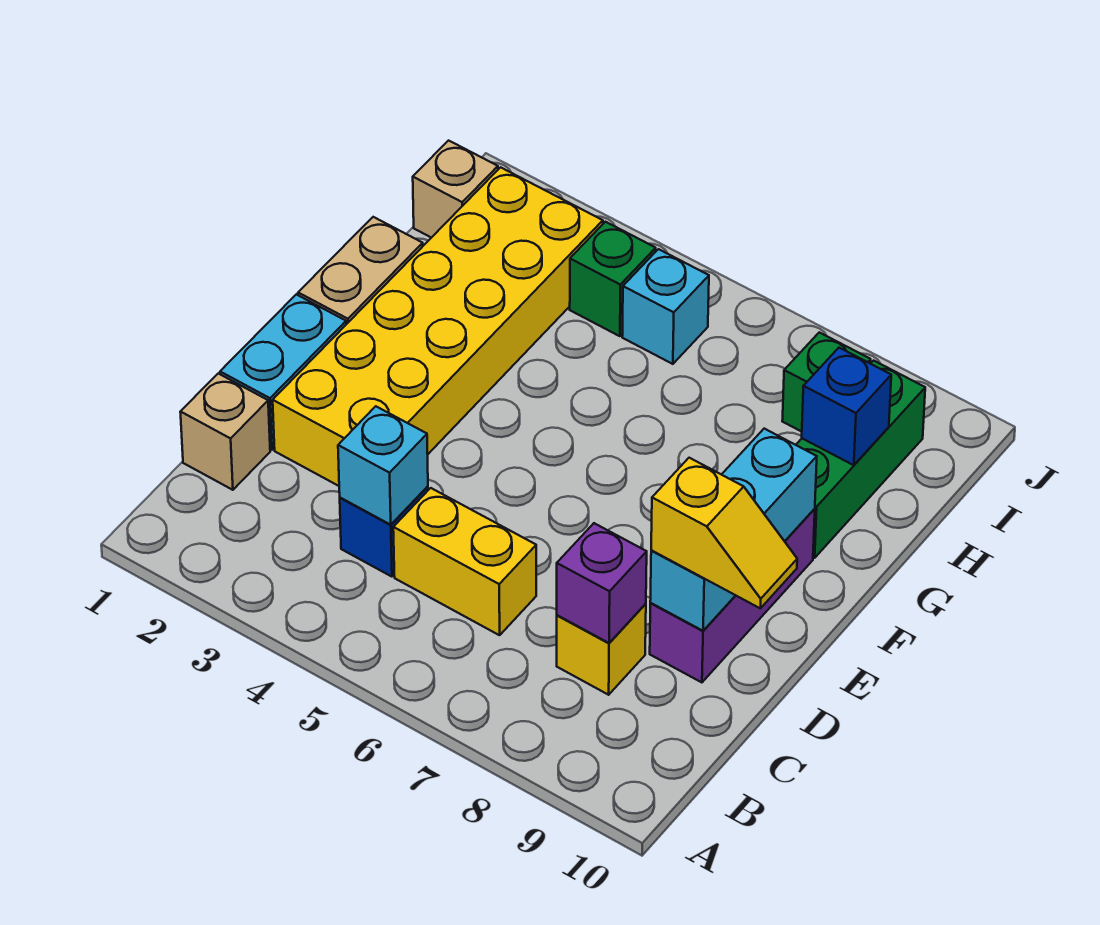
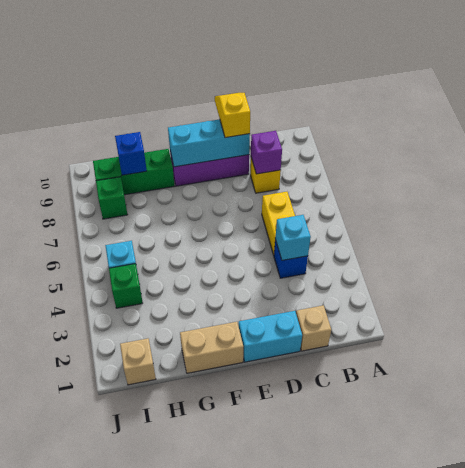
yellow 2x6 brick [273,167,603,486] -> none

